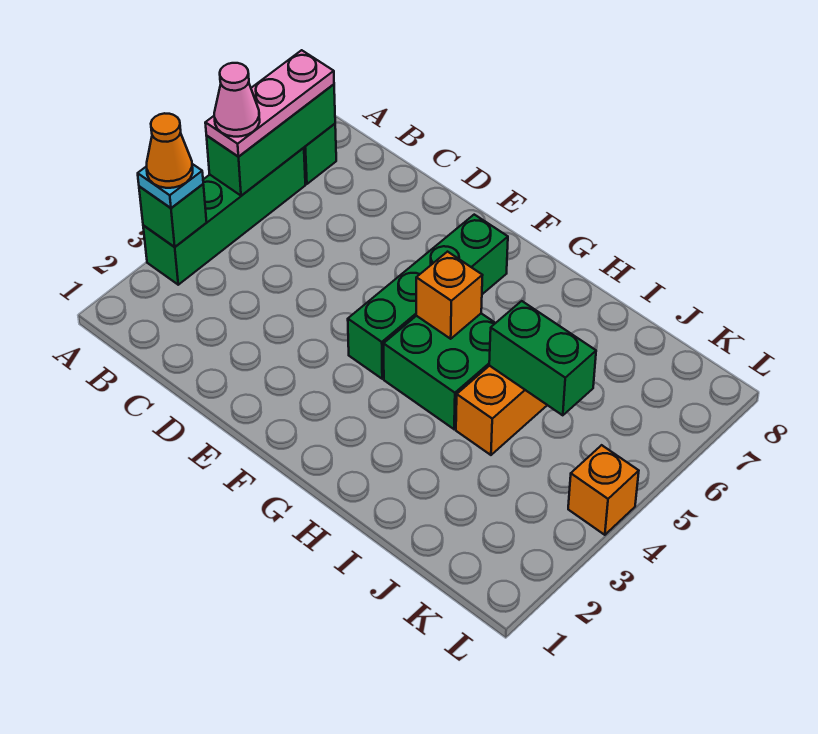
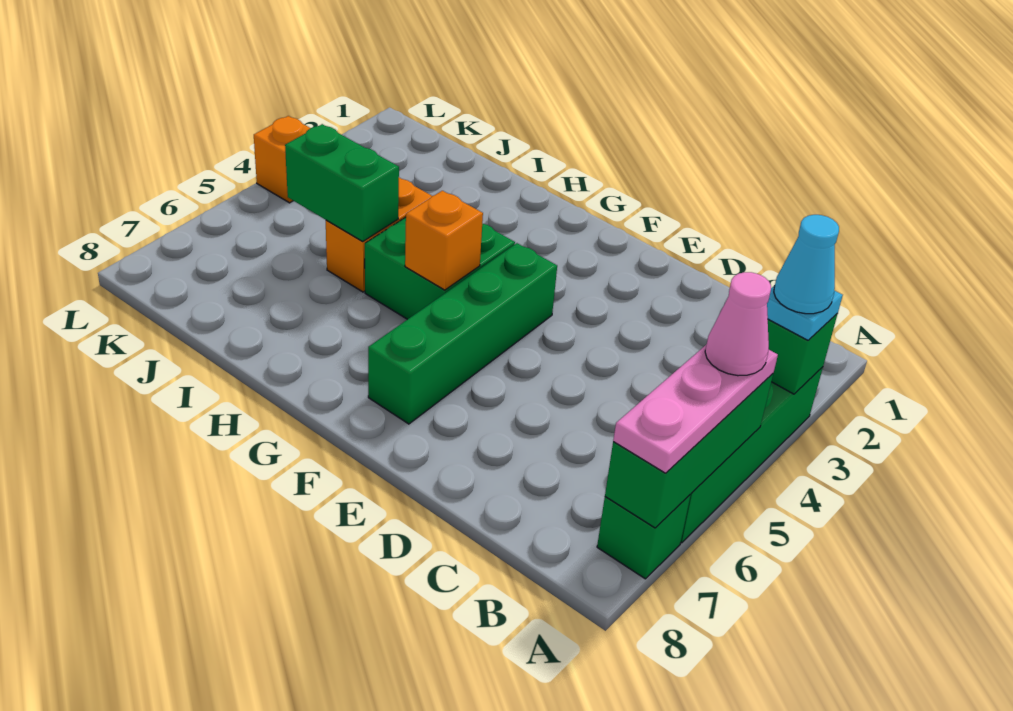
orange 1x1 cone [147,113,193,188] -> cyan 1x1 cone [774,215,839,314]

